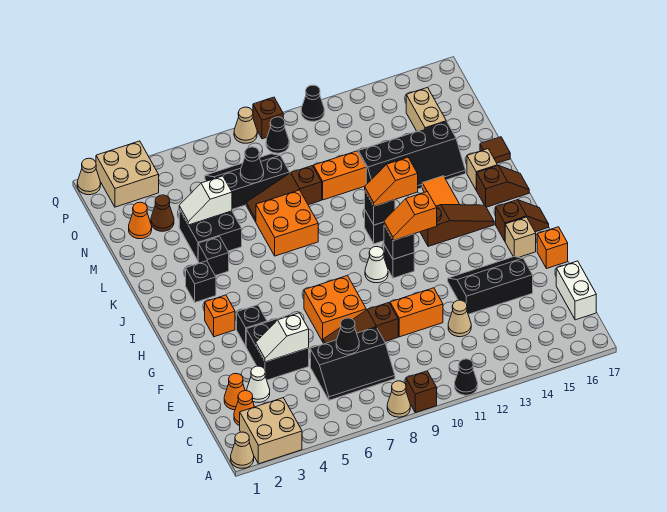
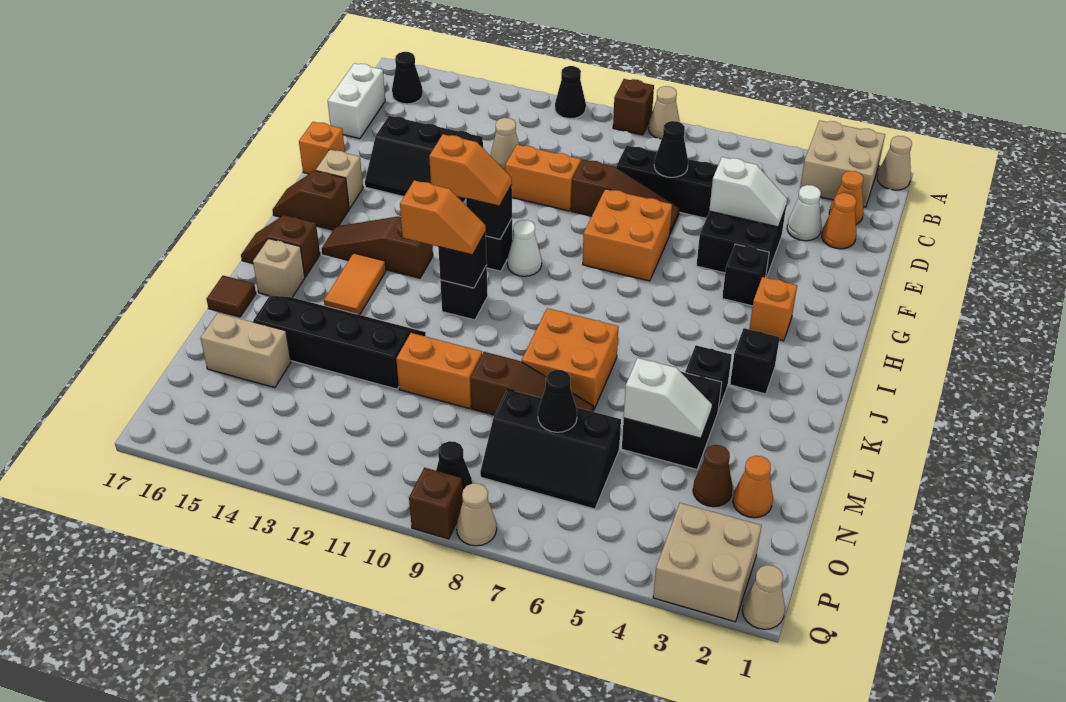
tan 1x2 brick [406,88,446,131] -> tan 1x2 brick turned to [200,313,291,388]
black 1x1 cone [301,85,324,122] -> black 1x1 cone moved to [392,52,423,104]

